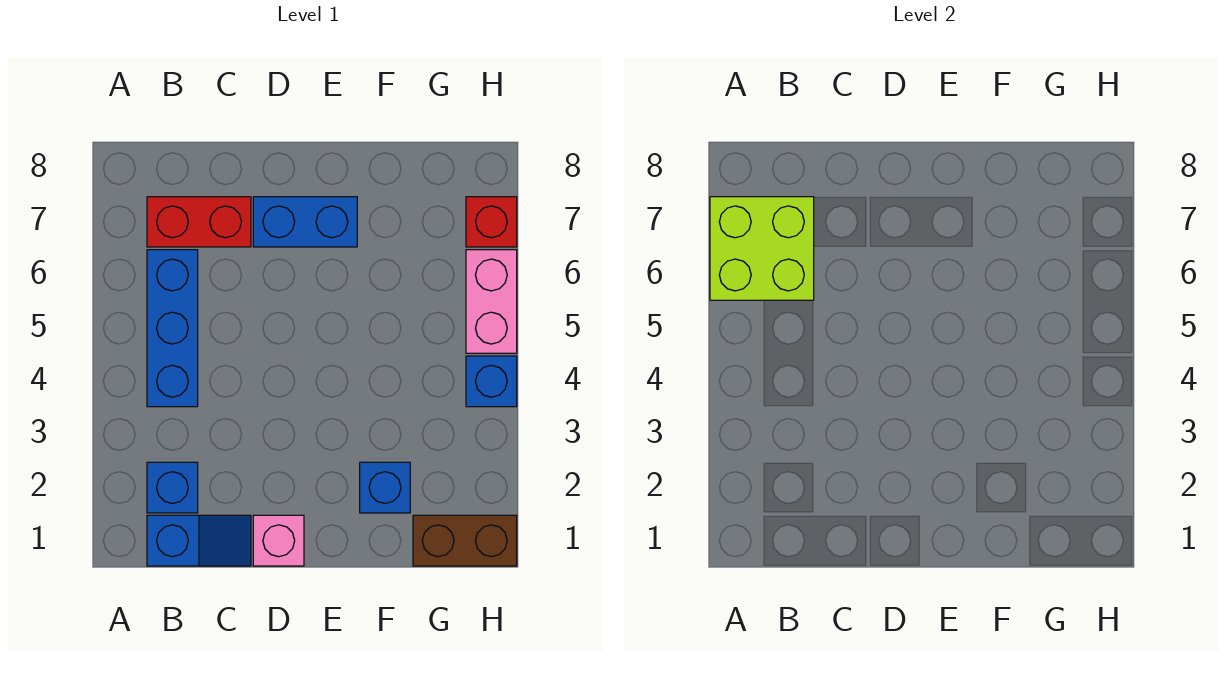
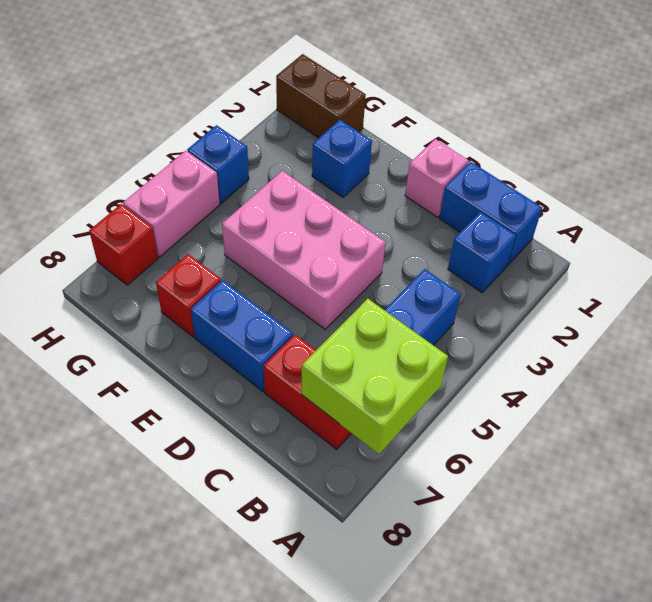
blue 1x2 slope [147,515,251,566] -> blue 1x2 brick [439,162,542,265]
none -> pink 2x3 brick [222,171,386,329]
none -> red 1x1 brick [156,254,221,337]

